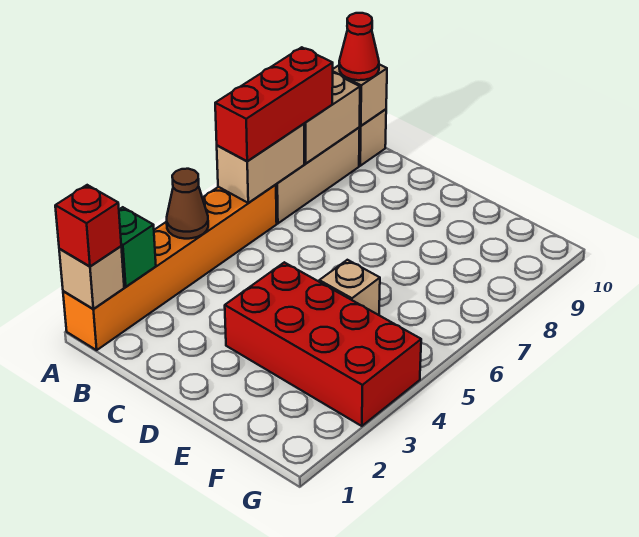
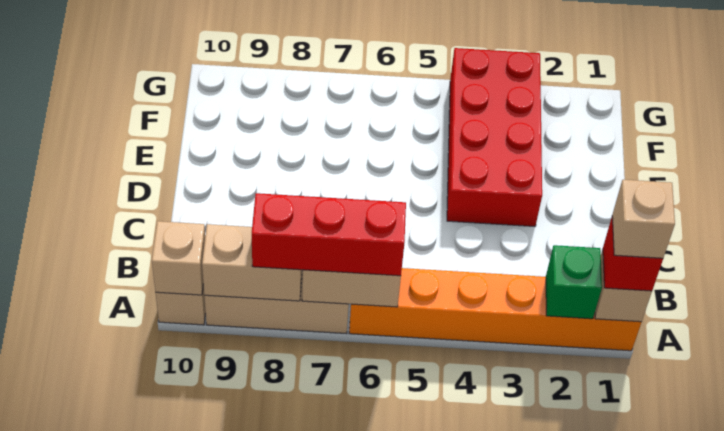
brown 1x1 cone [167,169,208,239] -> none
red 1x1 cone [339,13,379,80] -> none
tan 1x1 brick [319,260,380,315] -> tan 1x1 brick moved to [612,180,675,258]

